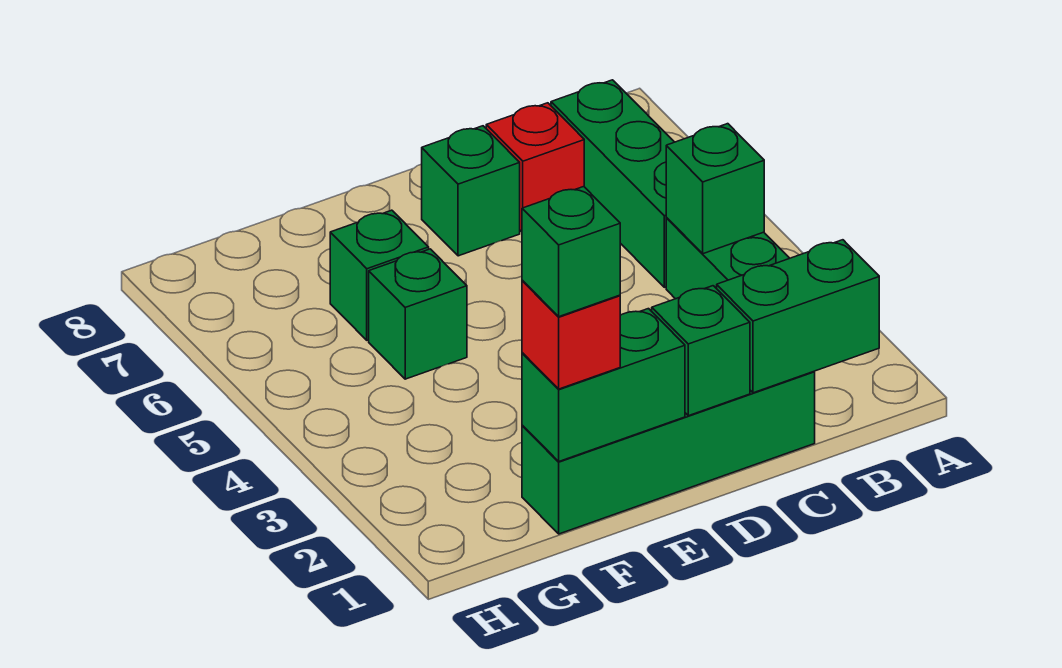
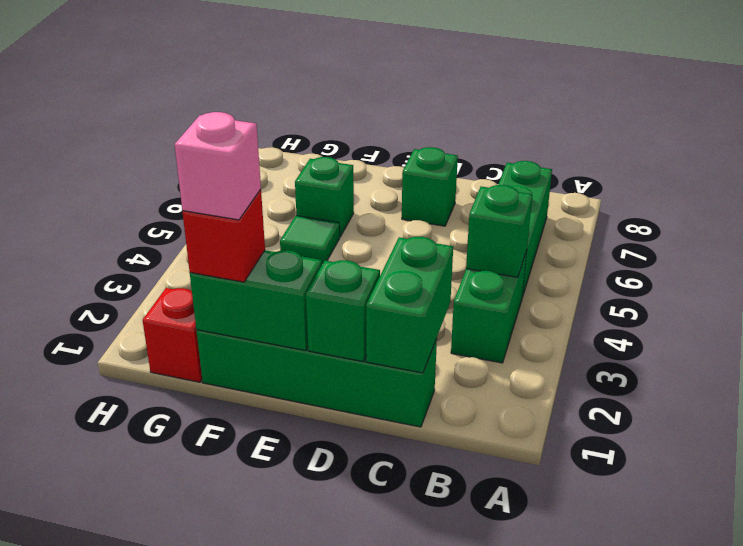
green 1x2 brick [717,240,879,393] -> green 1x2 brick turned to [366,237,453,373]
red 1x1 brick [486,103,584,232] -> red 1x1 brick moved to [143,288,202,382]
green 1x1 brick [522,187,620,317] -> pink 1x1 brick [175,112,261,220]
green 1x1 brick [369,249,467,379] -> green 1x1 tile [280,216,340,263]

